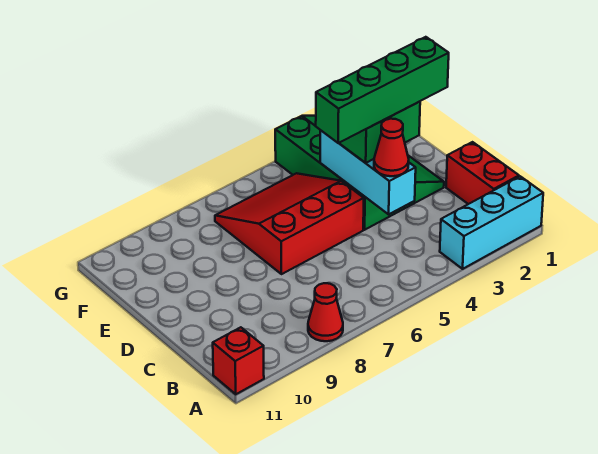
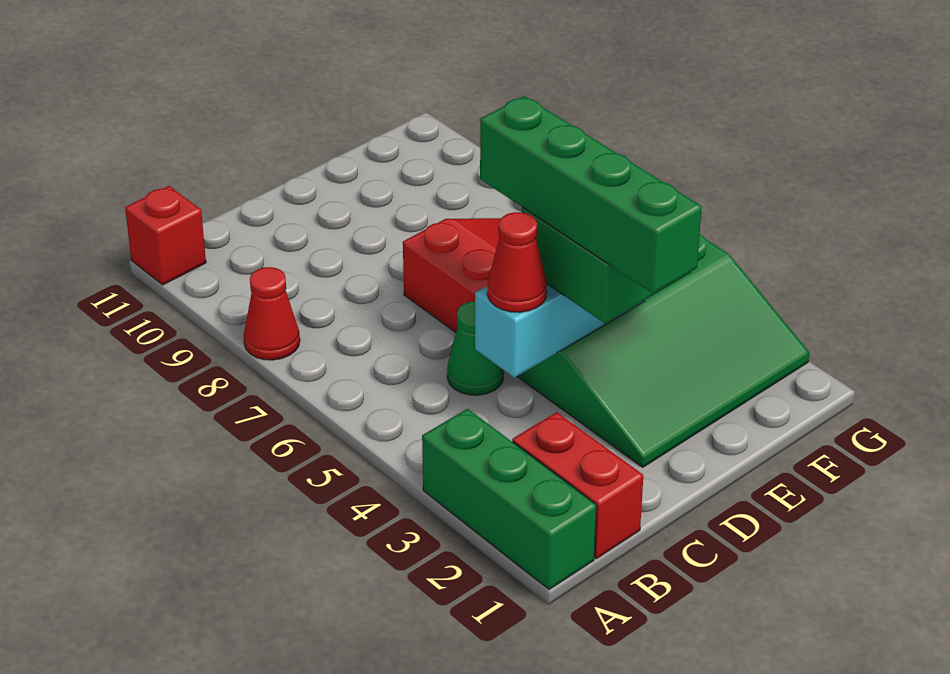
cyan 1x3 brick [440,176,543,269] -> green 1x3 brick [422,409,597,590]
red 1x2 brick [446,142,519,204] -> red 1x2 brick turned to [512,412,643,559]
none -> green 1x1 cone [447,301,504,395]

